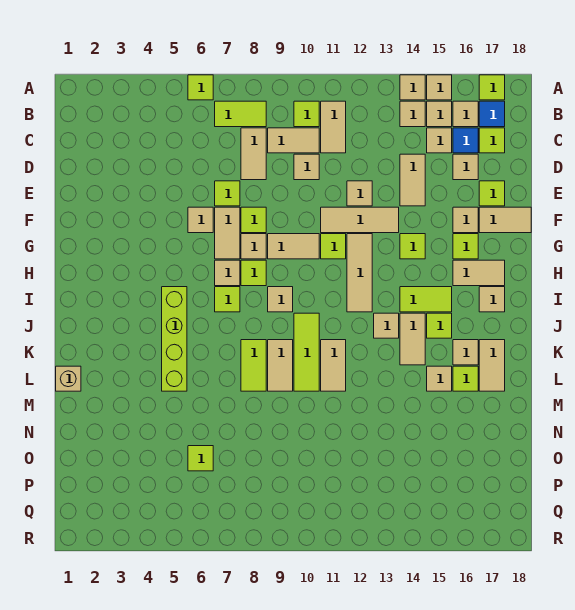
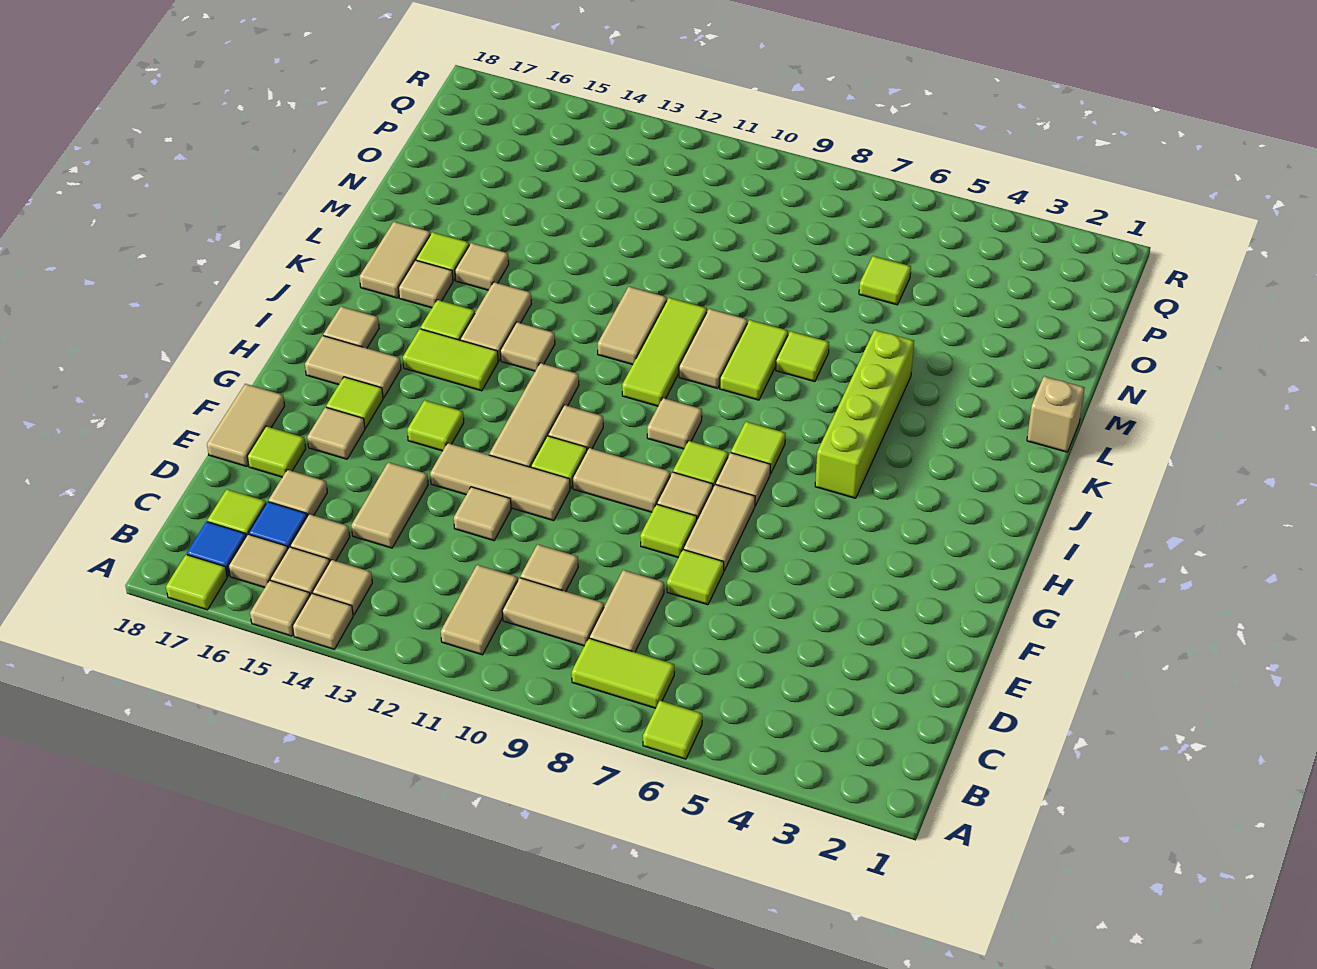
lime 1x1 tile [294,101,319,127] -> lime 1x1 tile moved to [776,331,829,382]
tan 1x1 tile [188,207,213,233] -> tan 1x1 tile moved to [548,405,603,449]
tan 1x2 tile [479,207,531,233] -> tan 1x2 tile turned to [207,384,285,467]

